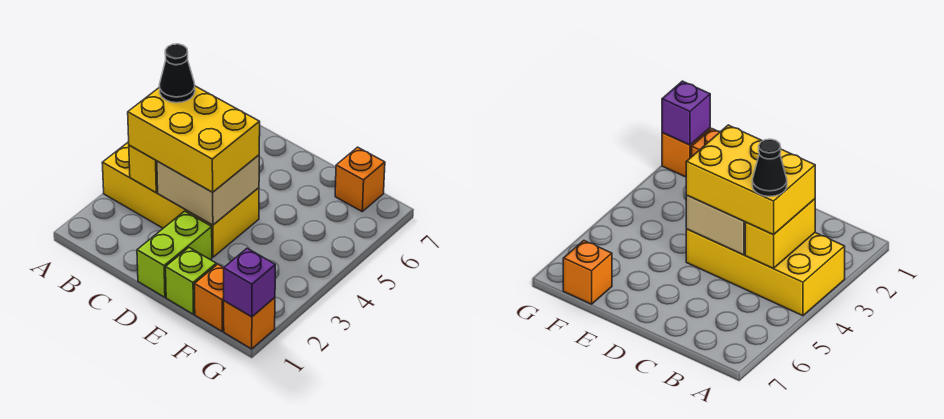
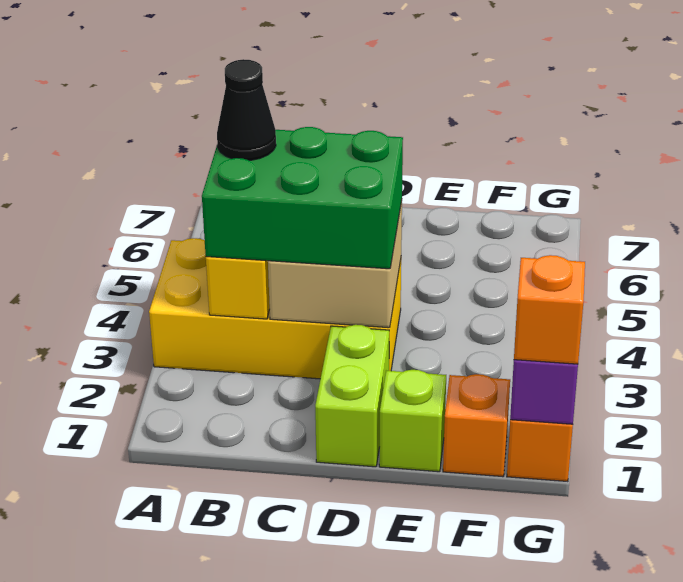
yellow 2x3 brick [128,86,260,192] -> green 2x3 brick [202,127,403,269]
orange 1x1 brick [335,147,385,211] -> orange 1x1 brick moved to [514,255,585,364]

